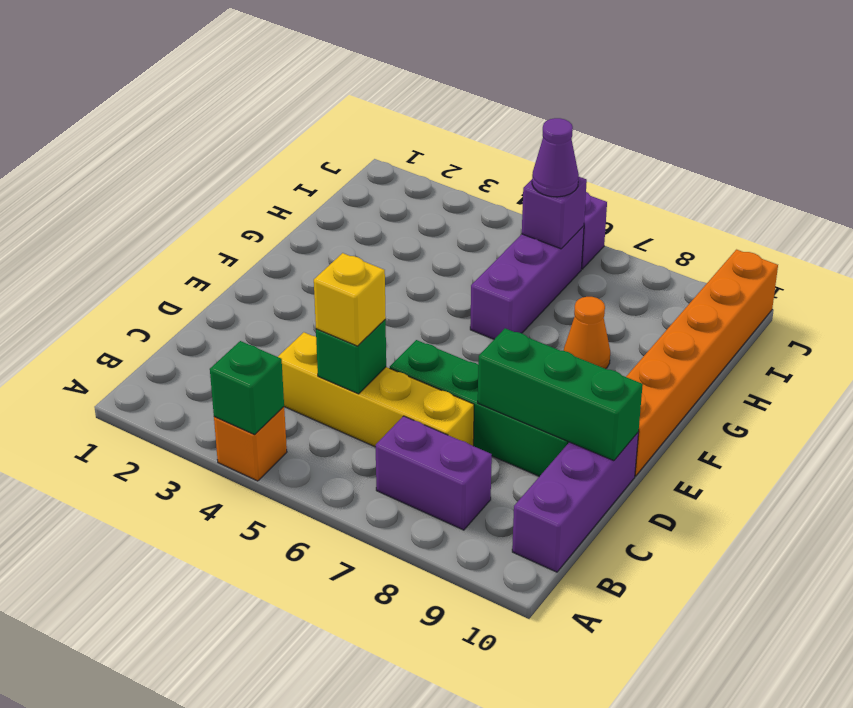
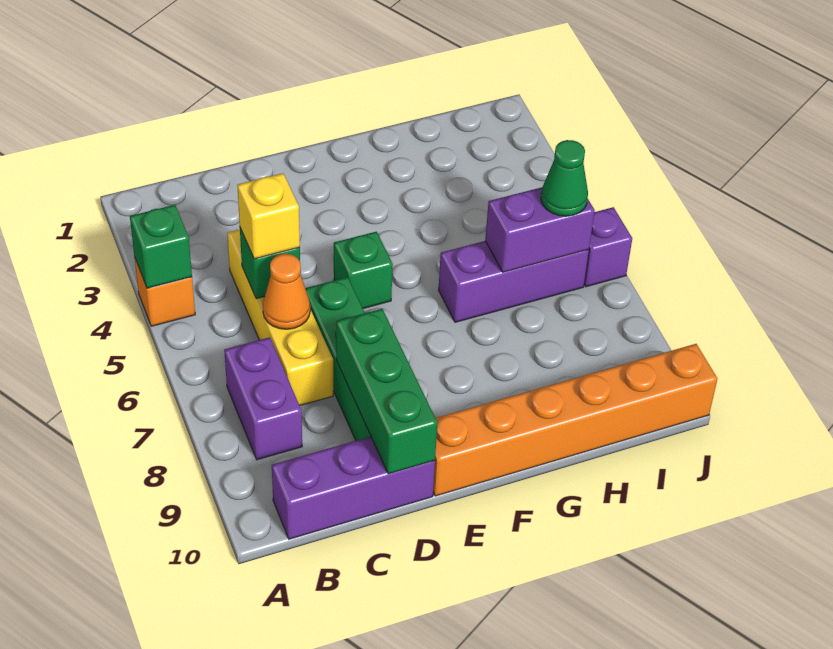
none -> green 1x1 brick [334,232,393,309]
orange 1x1 cone [564,297,610,369] -> orange 1x1 cone moved to [263,254,310,329]
purple 1x1 brick [522,176,587,249] -> purple 1x2 brick [485,187,595,272]
purple 1x1 cone [532,118,579,197] -> green 1x1 cone [541,140,588,216]

